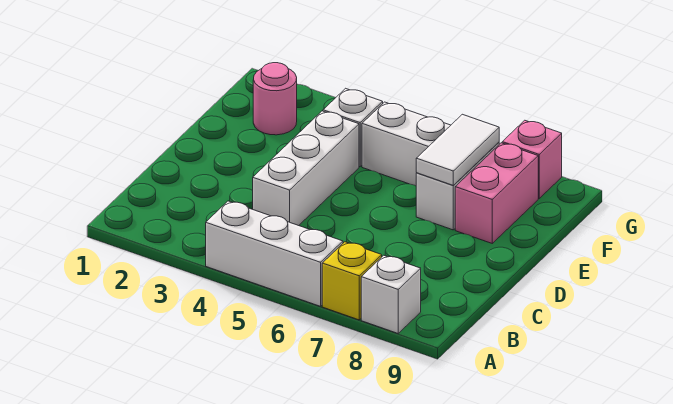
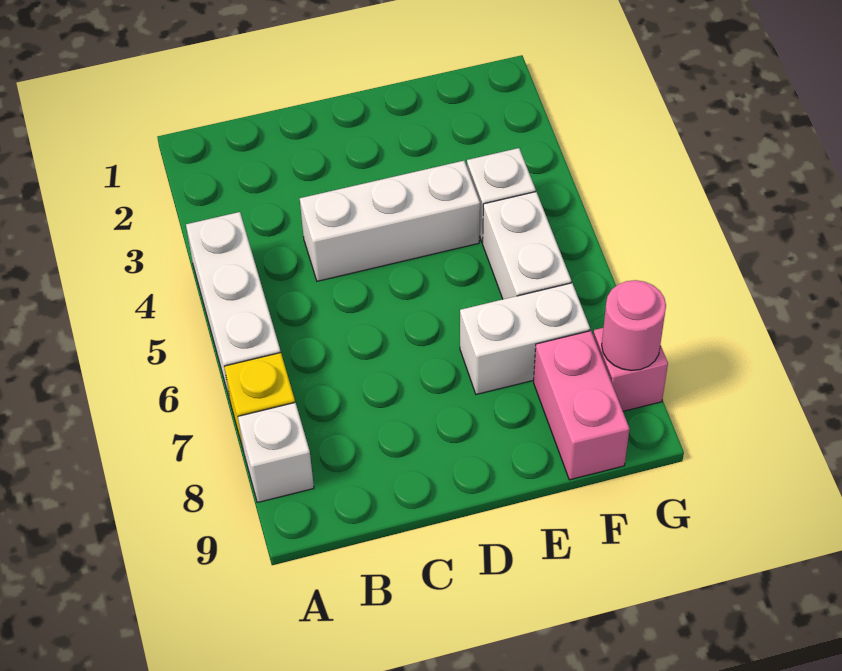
white 1x2 tile [416,114,499,185] -> none
pink 1x2 brick [455,143,538,243] -> pink 1x2 brick turned to [534,331,630,480]
pink 1x1 round brick [253,63,297,135] -> pink 1x1 round brick moved to [602,280,666,371]

